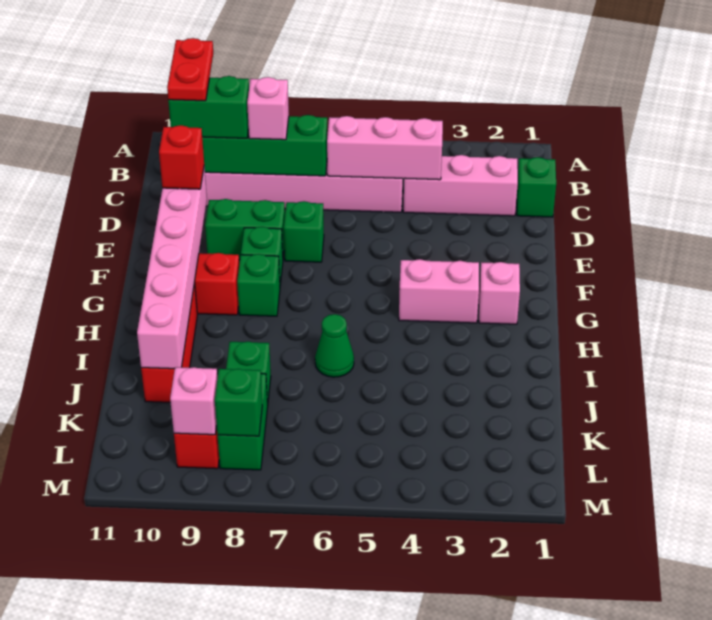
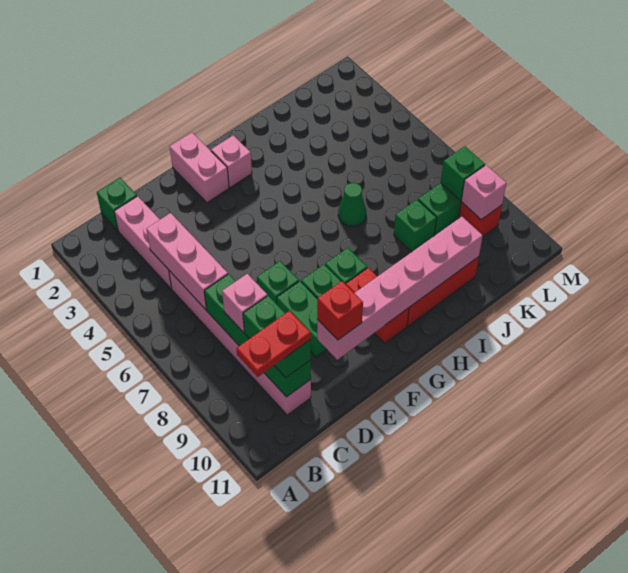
pink 1x2 brick [399,259,479,323] -> pink 1x2 brick moved to [170,133,229,203]

